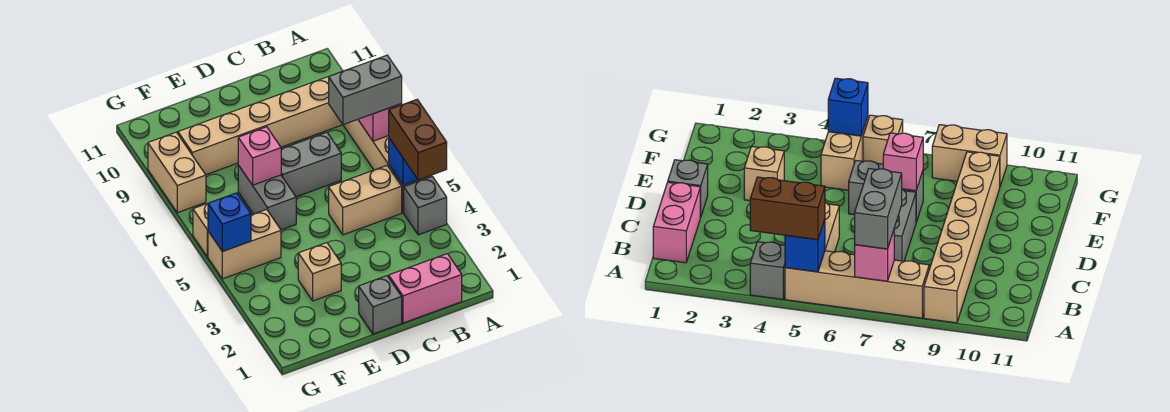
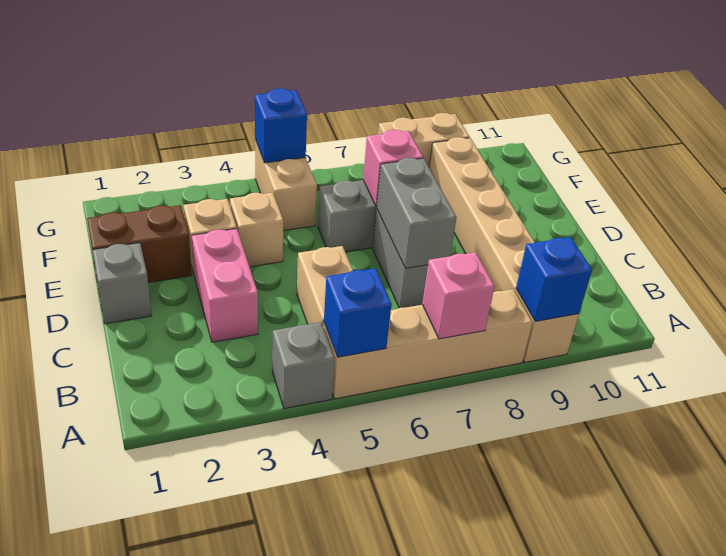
brown 1x2 brick [389,99,447,180] -> brown 1x2 brick moved to [87,205,192,282]
grey 1x2 brick [329,55,402,125] -> grey 1x2 brick moved to [377,158,456,268]
none -> blue 1x1 brick [516,237,592,321]
pink 1x2 brick [389,254,462,323] -> pink 1x2 brick moved to [192,229,258,342]
tan 1x1 brick [193,203,208,257] -> tan 1x1 brick moved to [230,193,283,267]

